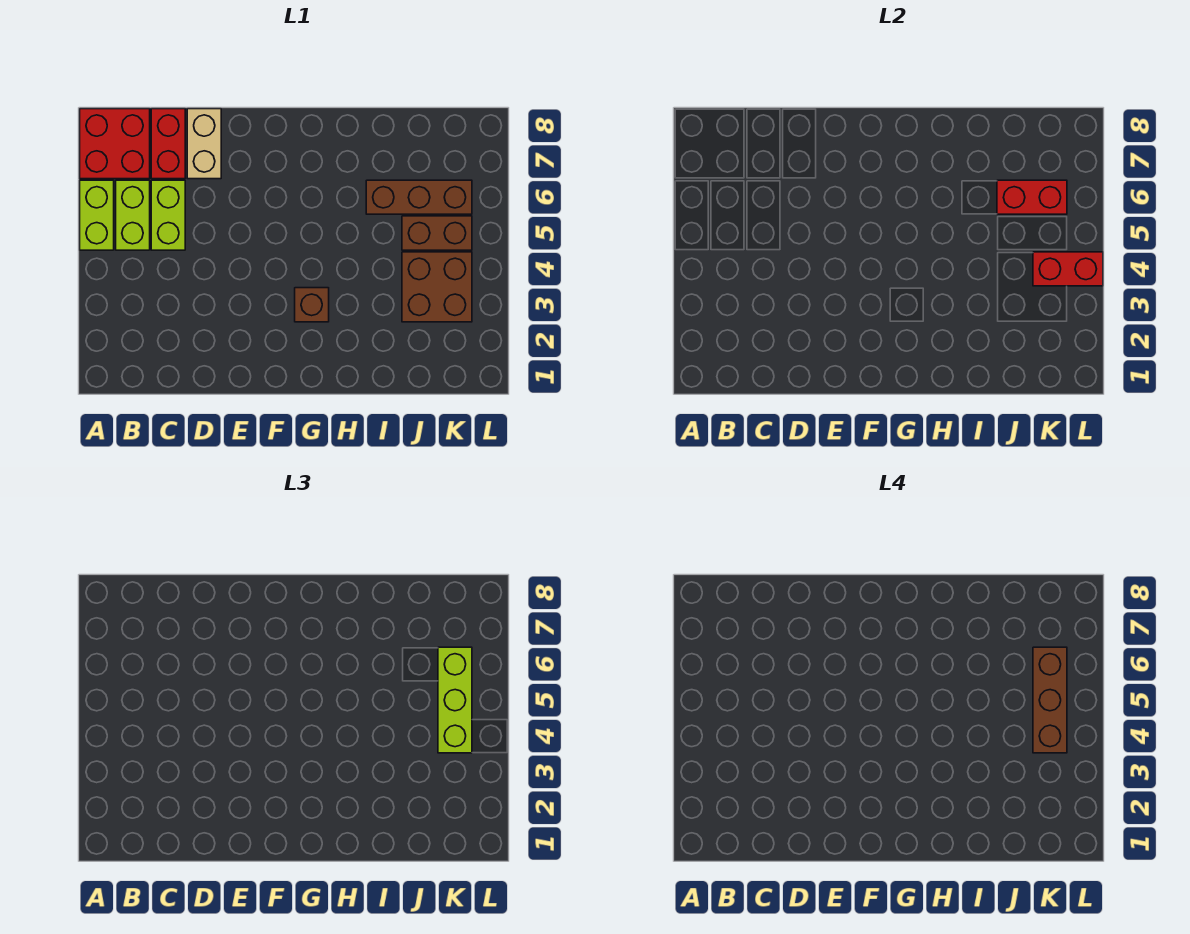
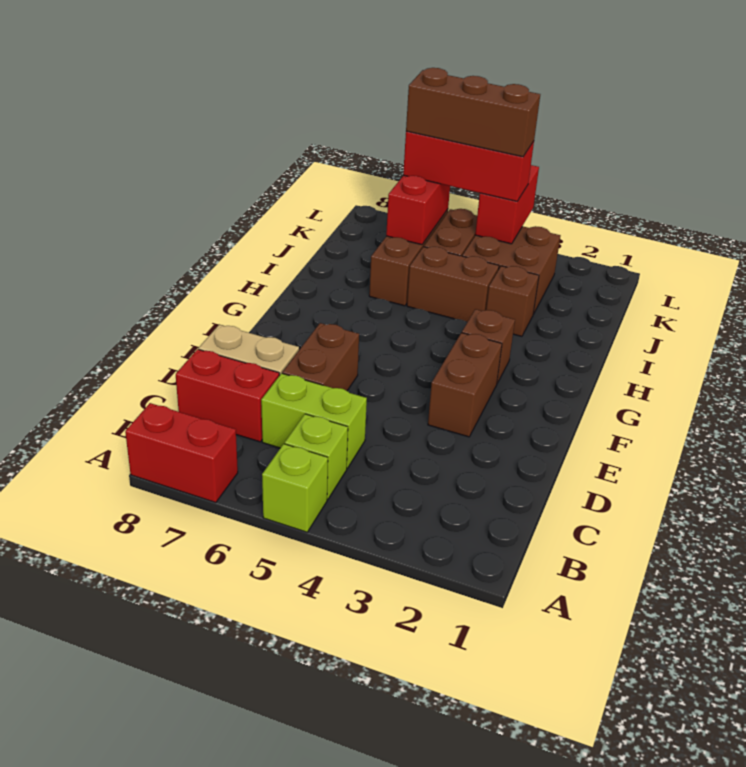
lime 1x2 brick [80,180,114,250] -> lime 1x1 brick [262,444,328,532]
red 2x2 brick [80,109,150,179] -> red 1x2 brick [125,403,238,503]
lime 1x2 brick [116,180,150,250] -> lime 1x1 brick [285,414,348,499]
none -> brown 1x2 brick [282,323,359,391]
none -> brown 1x2 brick [428,333,502,437]
none -> brown 1x1 brick [486,266,539,336]
none -> brown 1x2 brick [407,247,499,322]
lime 1x3 brick [438,647,472,753] -> red 1x3 brick [403,131,534,201]

